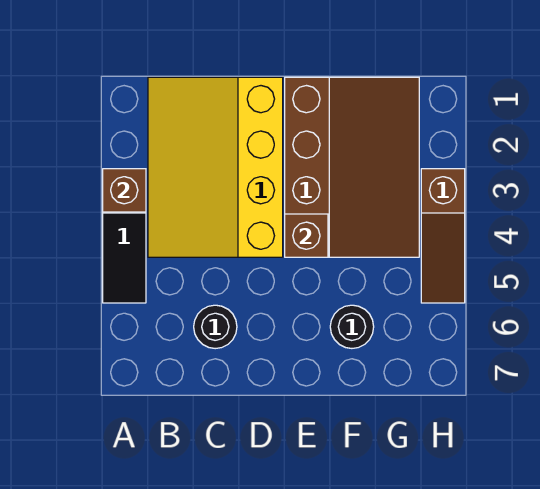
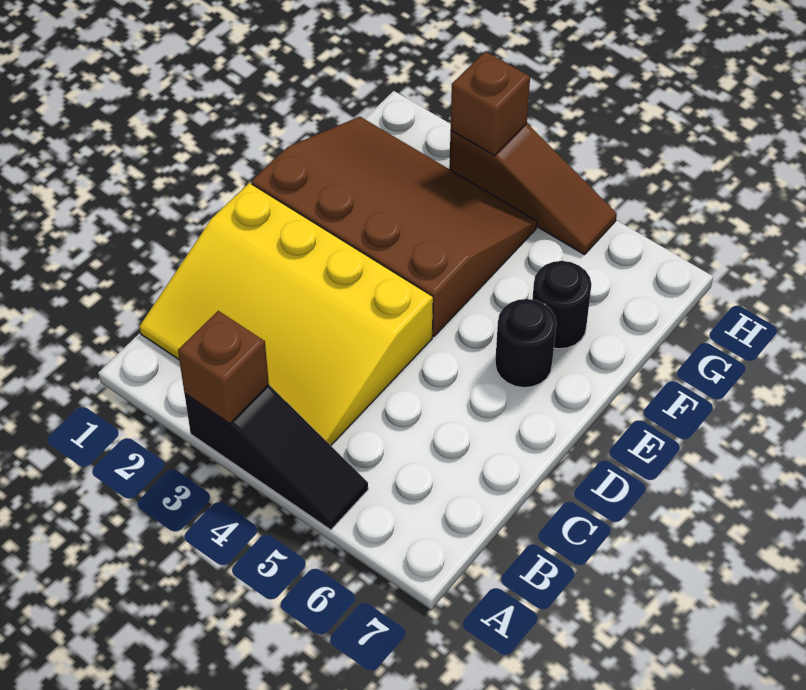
black 1x1 round brick [194,305,237,349] -> black 1x1 round brick moved to [495,299,556,388]
brown 1x1 brick [285,214,328,257] -> brown 1x1 brick moved to [451,51,530,156]

